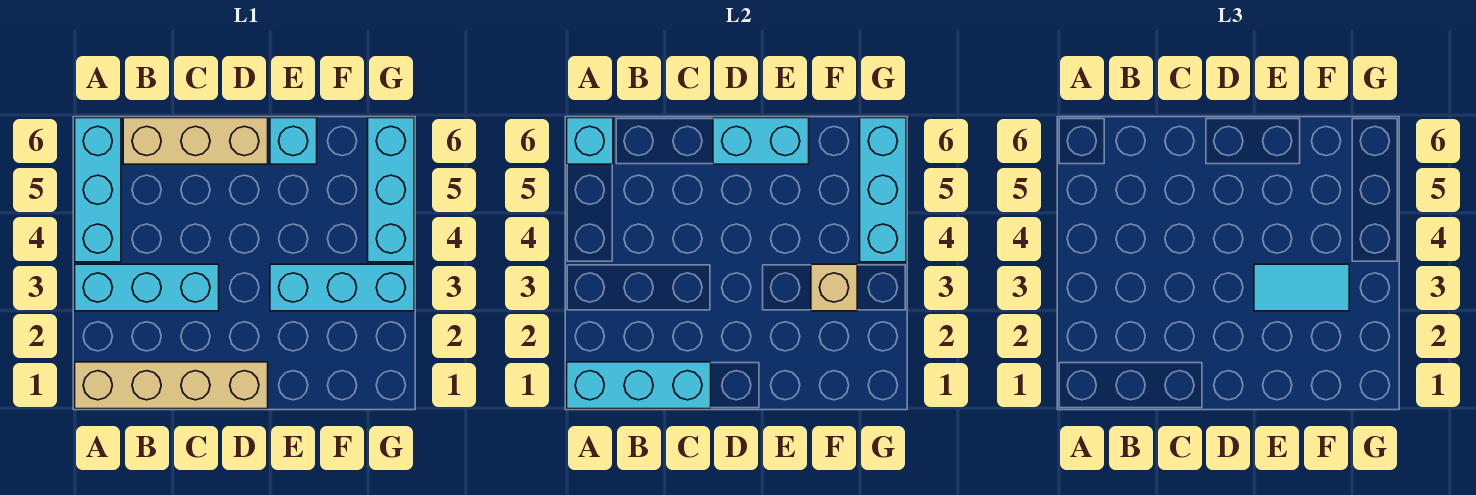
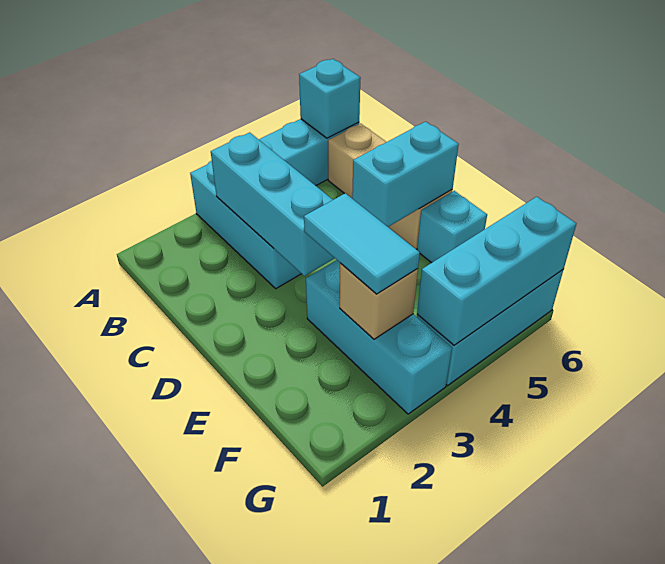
tan 1x4 brick [75,362,268,409] -> none
cyan 1x3 brick [567,362,711,409] -> cyan 1x3 brick moved to [211,132,335,276]
cyan 1x2 brick [713,118,809,164] -> cyan 1x2 brick turned to [352,122,459,227]

